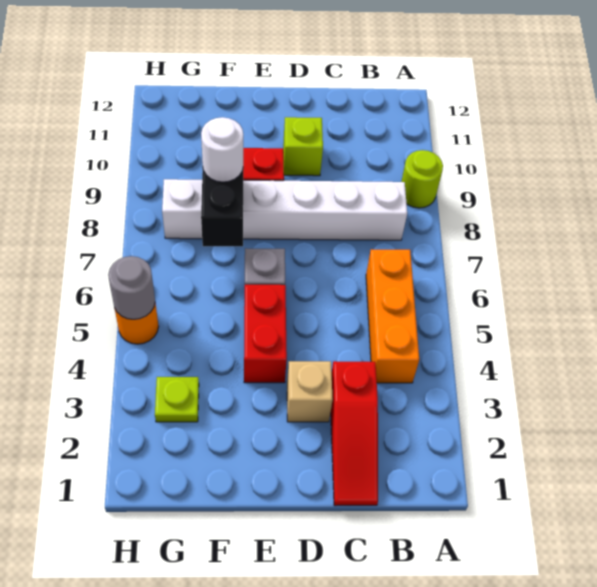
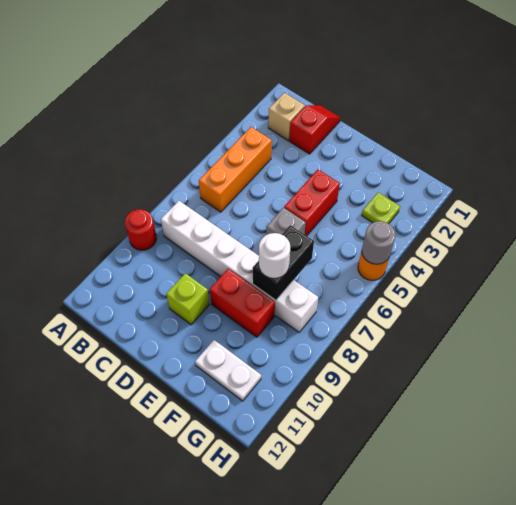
lime 1x1 round brick [401,150,443,208] -> red 1x1 round brick [125,209,157,250]
red 1x3 slope [331,361,378,506] -> red 1x2 slope [289,105,340,154]
tan 1x1 brick [287,361,333,422] -> tan 1x1 brick moved to [268,93,305,140]
none -> white 1x2 plate [195,340,261,401]

